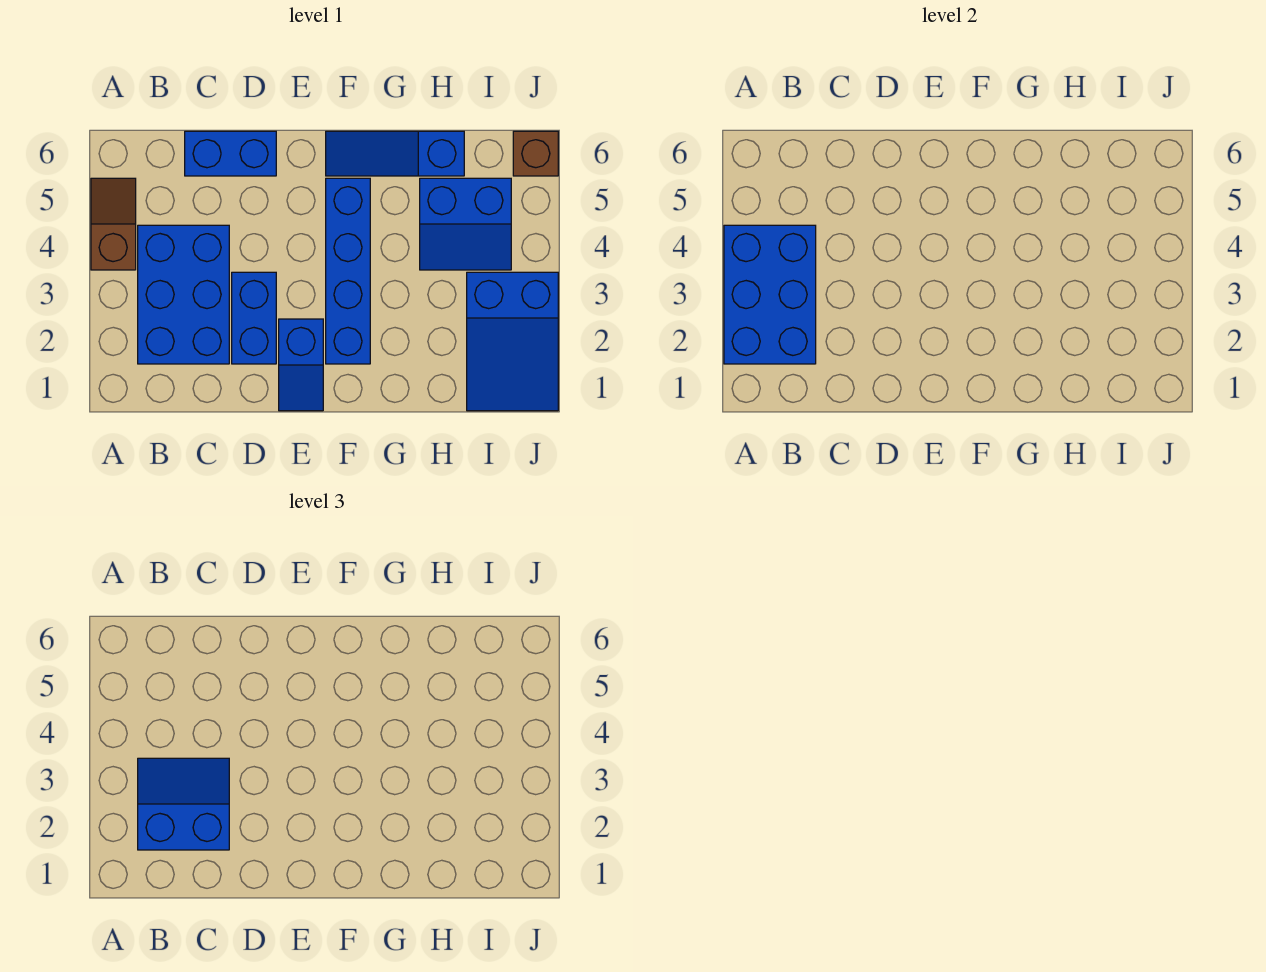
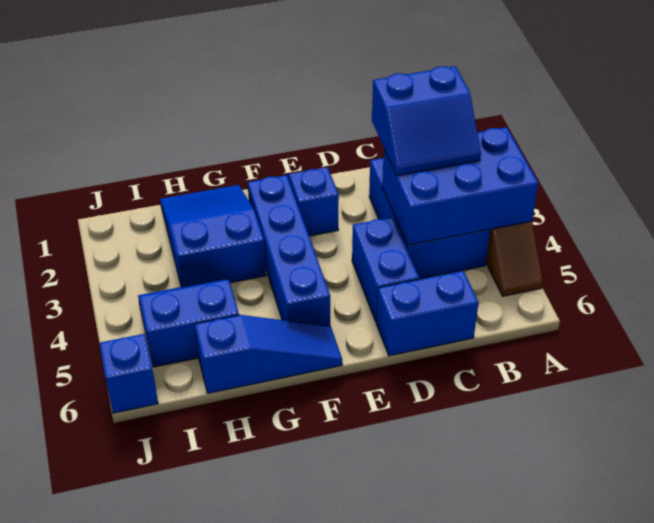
blue 2x3 brick [724,225,816,364] -> blue 2x3 brick turned to [382,127,538,245]
blue 1x2 brick [232,272,276,364] -> blue 1x2 brick moved to [352,217,419,321]
blue 2x3 slope [467,272,558,411] -> blue 2x3 slope moved to [160,185,266,287]
brown 1x1 brick [513,131,558,176] -> blue 1x1 brick [99,334,158,413]

